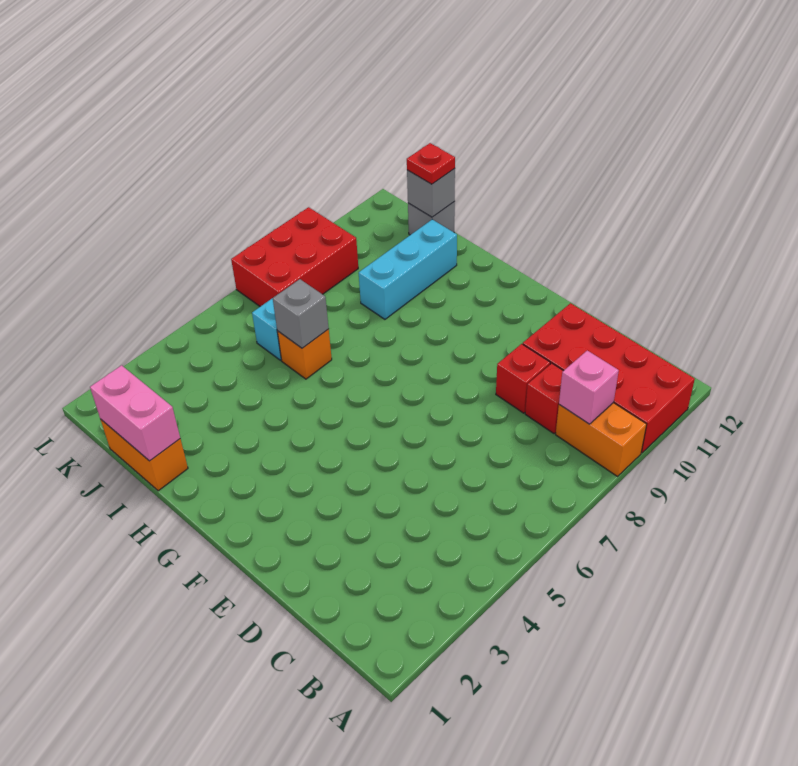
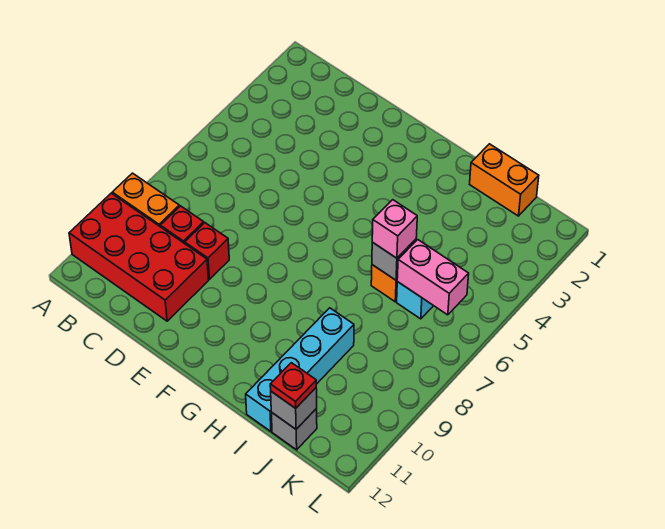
pink 1x1 brick [559,351,619,424] -> pink 1x1 brick moved to [372,200,417,258]
pink 1x2 brick [90,365,180,461] -> pink 1x2 brick moved to [397,240,469,315]
cyan 1x3 brick [359,219,457,319] -> cyan 1x4 brick [246,308,354,431]
red 2x3 brick [231,207,358,307] -> none

